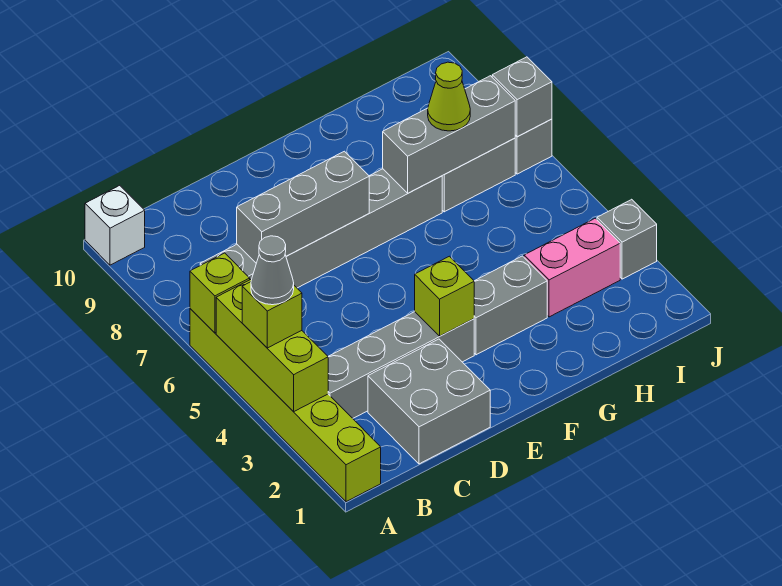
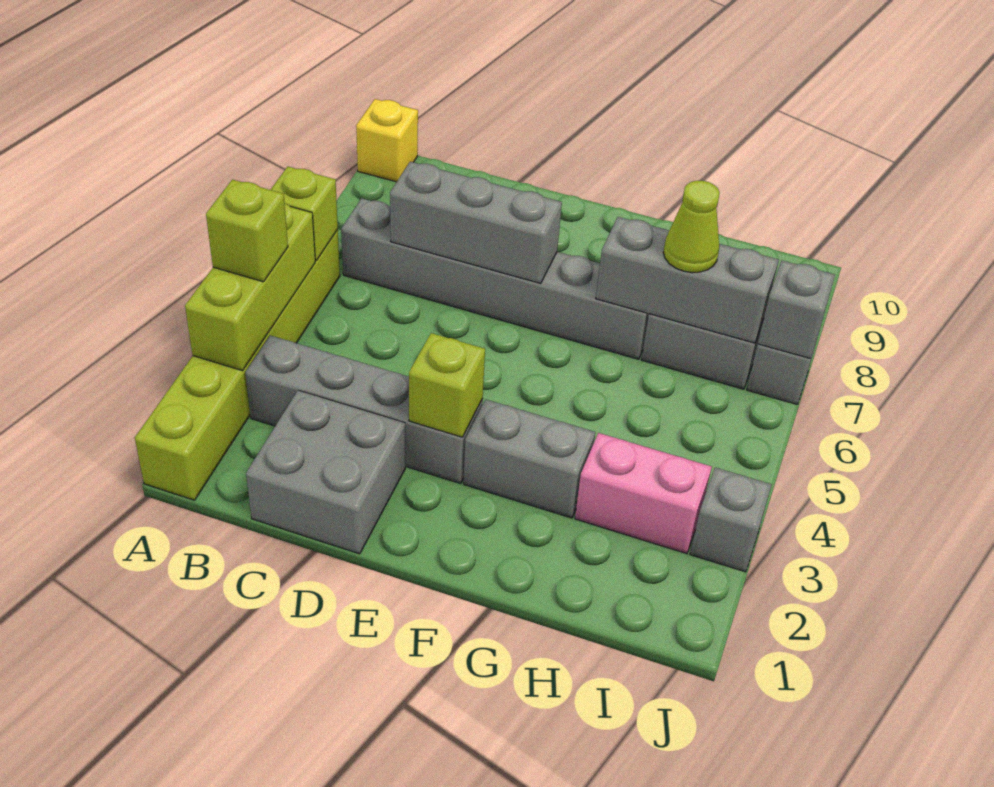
grey 1x1 cone [251,236,294,305] -> none
white 1x1 brick [85,185,145,265] -> yellow 1x1 brick [356,99,418,182]

